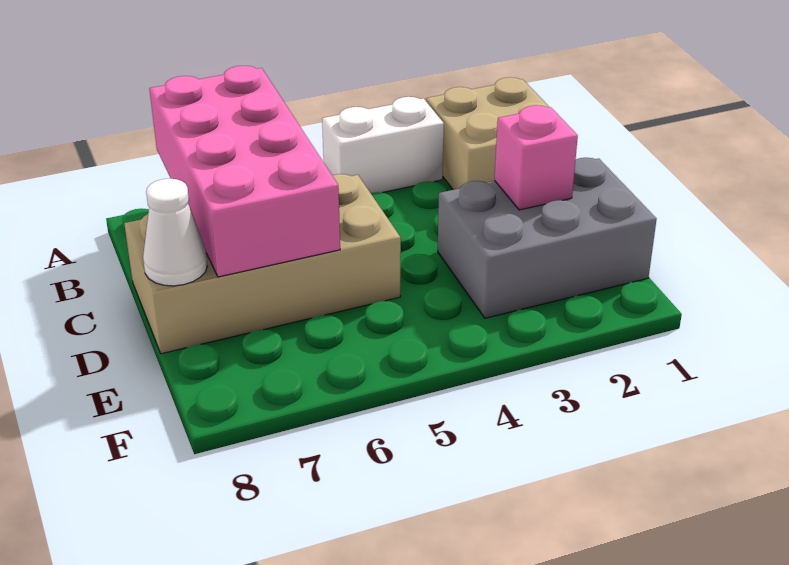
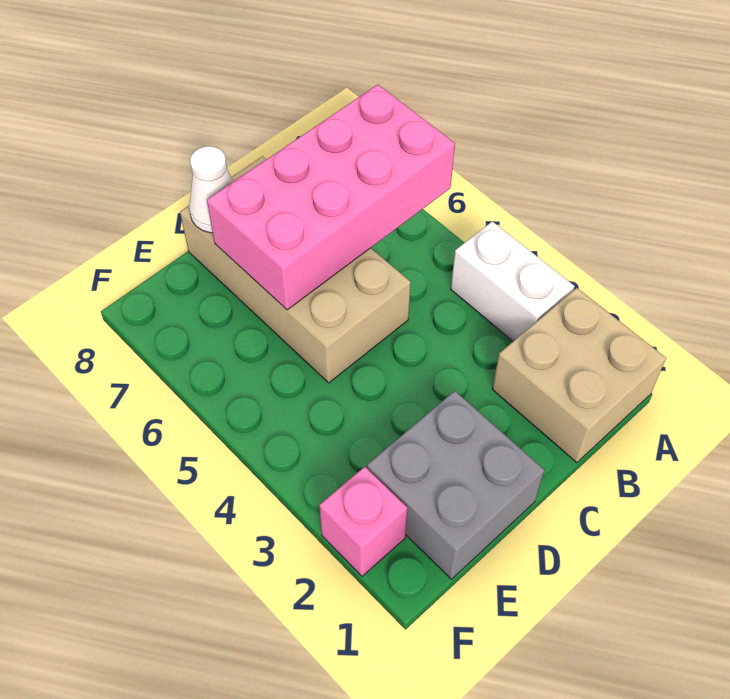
grey 2x3 brick [438,158,657,318] -> grey 2x2 brick [367,391,544,579]
pink 1x1 brick [494,105,578,210] -> pink 1x1 brick moved to [319,467,407,576]

